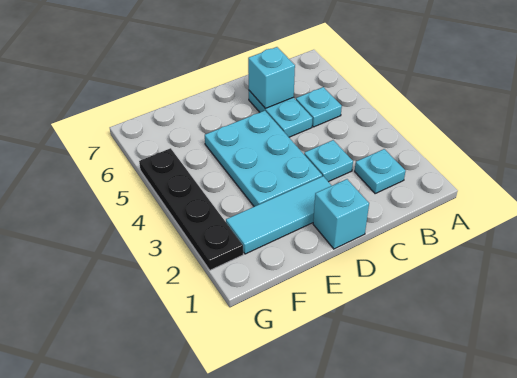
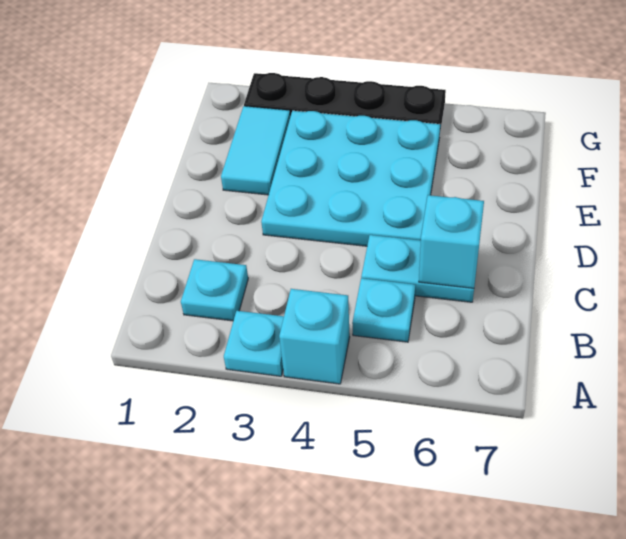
cyan 1x1 plate [304,140,353,182] -> cyan 1x1 plate moved to [224,311,284,376]
cyan 1x1 brick [313,179,369,249] -> cyan 1x1 brick moved to [279,289,350,384]
cyan 1x3 tile [226,176,332,254] -> cyan 1x2 tile [221,106,290,195]
cyan 2x3 plate [205,111,322,207] -> cyan 3x3 plate [261,111,440,246]

